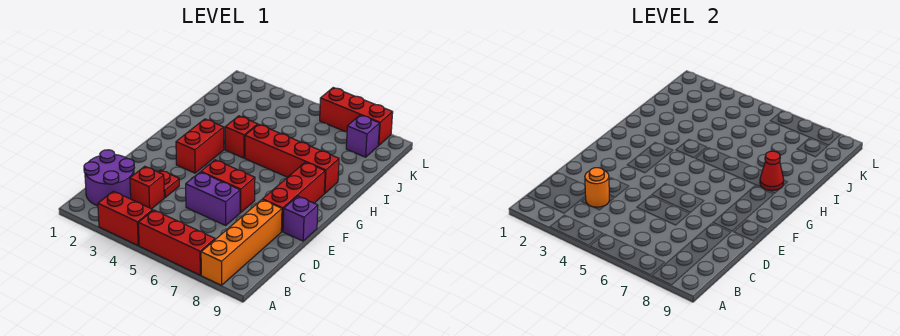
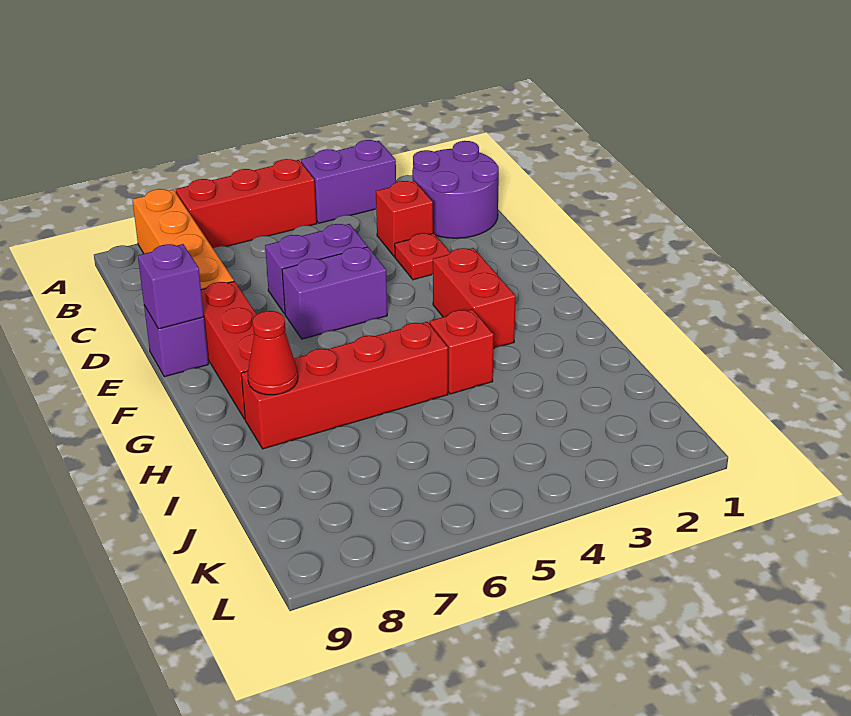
red 1x2 brick [98,191,153,245] -> purple 1x2 brick [301,140,396,223]
orange 1x1 round brick [585,168,610,207] -> none
red 1x2 brick [201,160,255,213] -> purple 1x2 brick [282,247,387,339]
purple 1x1 brick [346,115,380,157] -> purple 1x1 brick moved to [138,244,204,329]
red 1x3 brick [320,88,393,146] -> none

